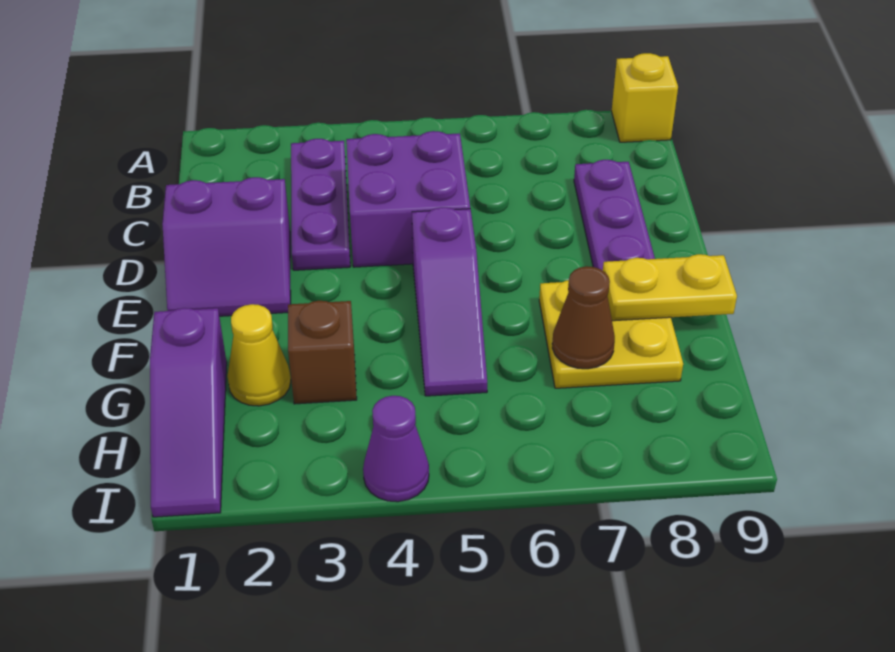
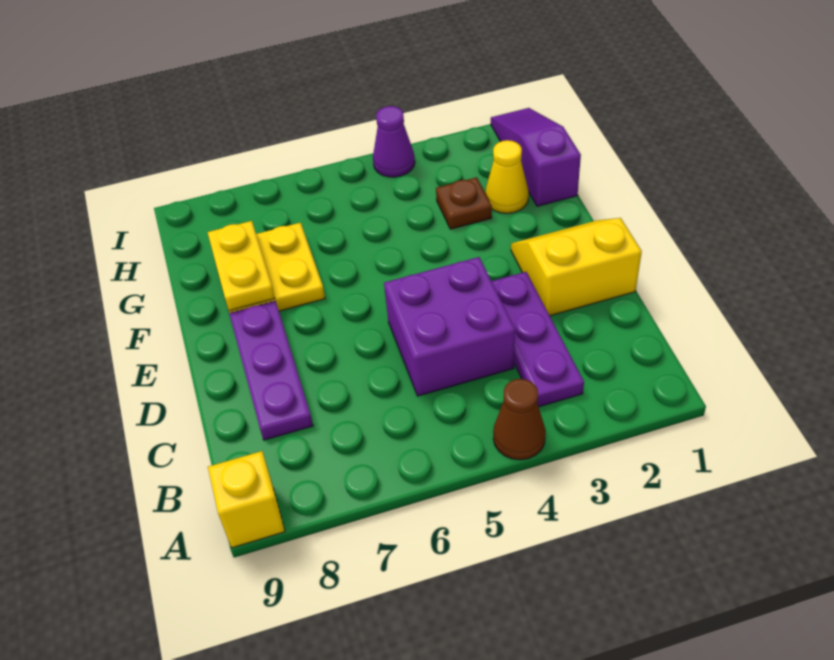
purple 2x2 slope [162,177,291,316] -> yellow 2x2 slope [511,218,642,316]
purple 1x3 slope [412,207,487,396] -> none
yellow 1x2 plate [603,254,737,321] -> yellow 1x2 plate turned to [208,221,275,311]
brown 1x1 brick [288,301,357,404] -> brown 1x1 plate [436,177,492,229]
brown 1x1 cone [552,266,615,369] -> brown 1x1 cone moved to [493,379,546,460]

